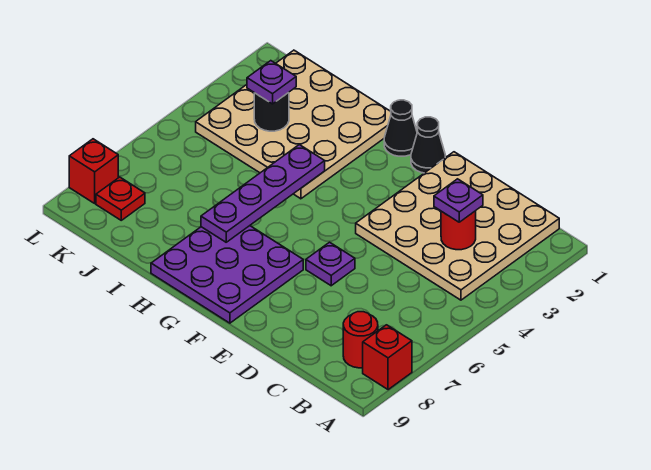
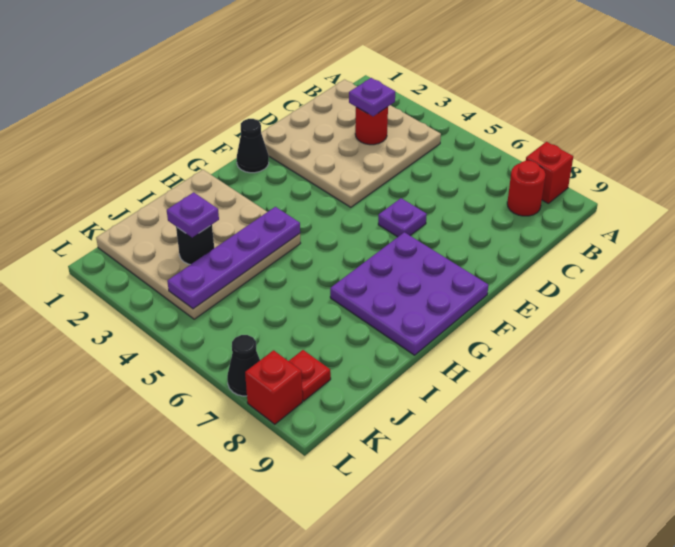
black 1x1 cone [384,100,417,156] -> black 1x1 cone moved to [227,335,260,396]
purple 1x4 plate [201,145,325,242] -> purple 1x4 plate turned to [167,207,300,309]

